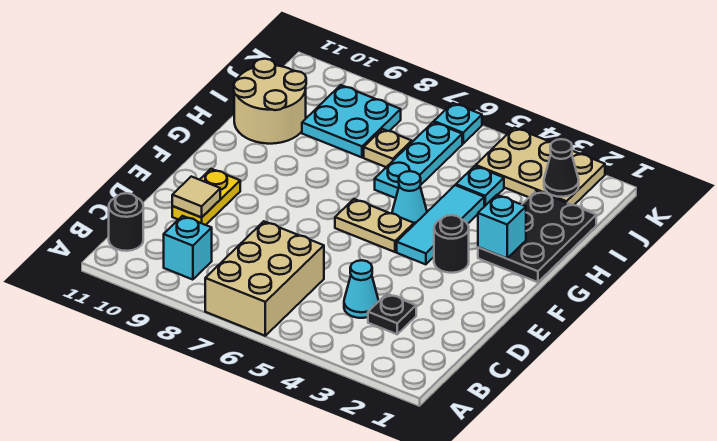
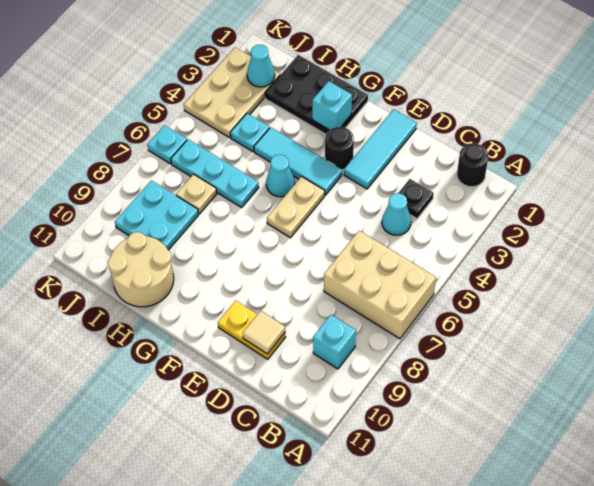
black 1x1 round brick [109,193,143,251] -> black 1x1 round brick moved to [457,143,488,187]
none -> cyan 1x3 tile [344,110,417,189]
black 1x1 cone [544,139,579,197] -> cyan 1x1 cone [247,45,275,87]

